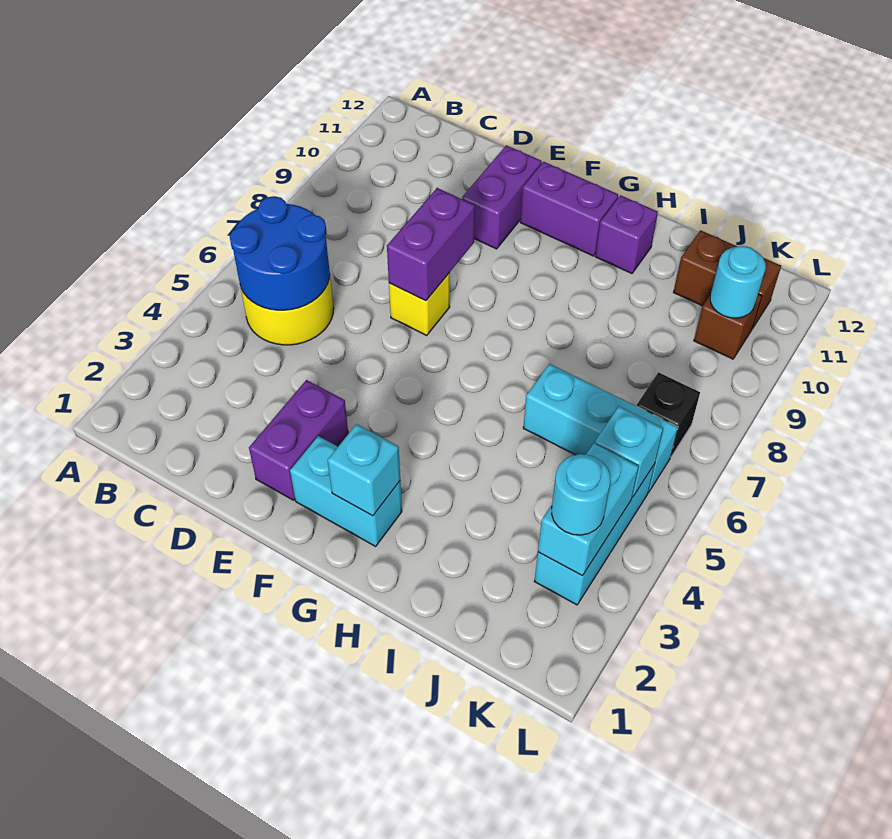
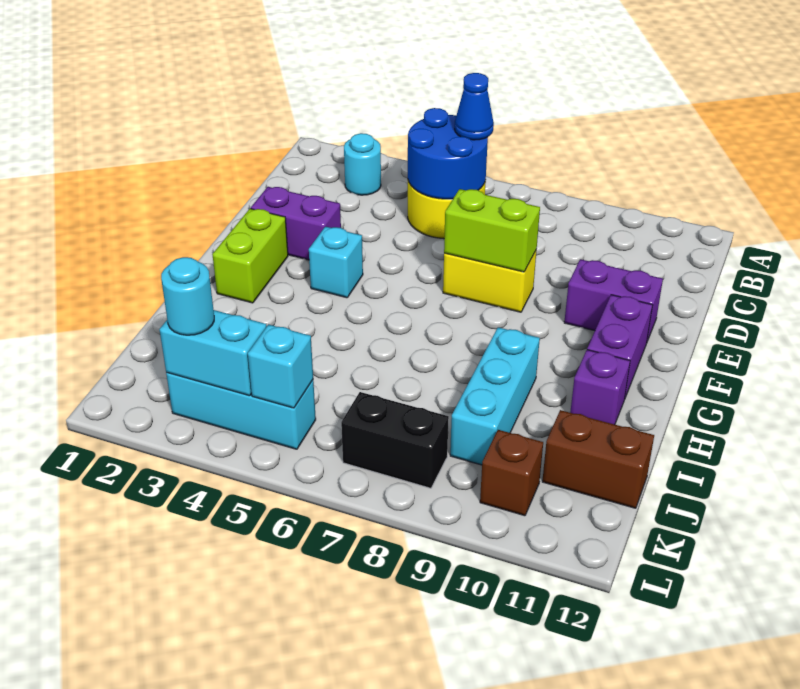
none -> blue 1x1 cone [455,73,494,140]
yellow 1x1 brick [389,273,450,335] -> yellow 1x2 brick [443,249,537,312]
purple 1x2 brick [387,188,475,301] -> lime 1x2 brick [444,189,540,272]
cyan 1x2 brick [290,436,402,546] -> lime 1x2 brick [212,209,288,303]
cyan 1x1 brick [328,424,400,516] -> cyan 1x1 brick moved to [309,227,363,298]
cyan 1x3 brick [523,364,678,492] -> cyan 1x3 brick moved to [450,327,540,465]
brown 1x2 brick [674,230,781,329] -> brown 1x2 brick turned to [542,410,654,508]
black 1x1 brick [637,372,700,456] -> black 1x2 brick [341,392,449,488]
cyan 1x1 round brick [710,246,766,318] -> cyan 1x1 round brick moved to [344,133,381,195]

